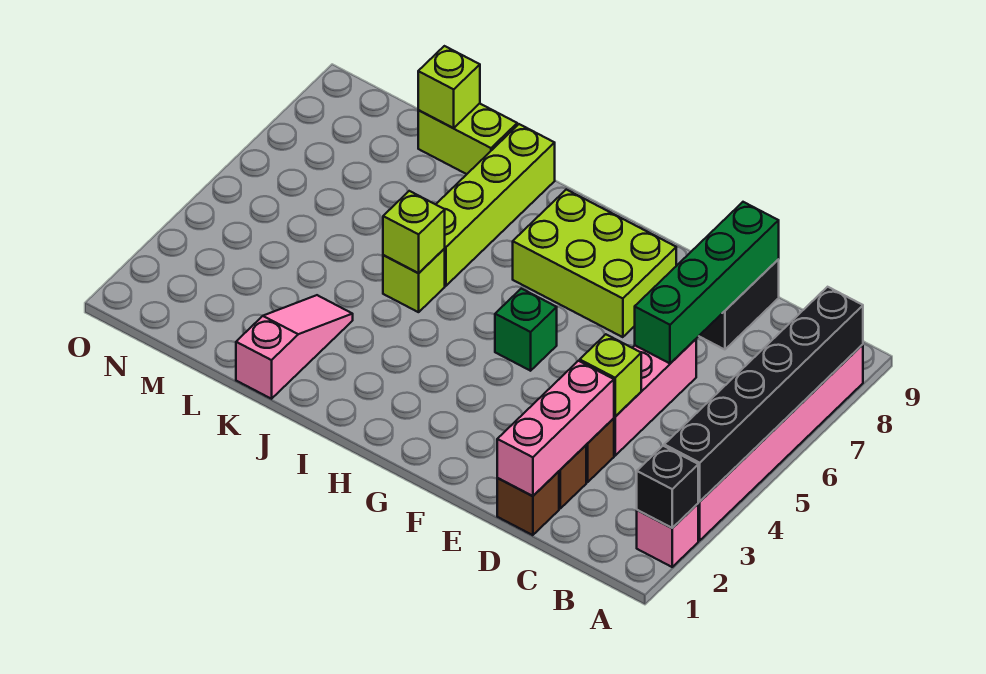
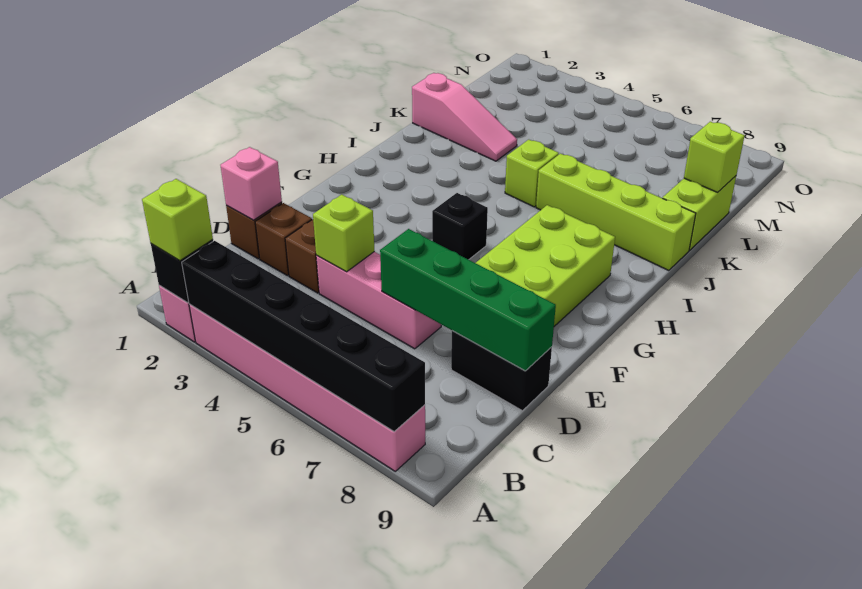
pink 1x3 brick [497,361,614,496] -> pink 1x1 brick [221,147,282,220]
green 1x1 brick [495,289,557,371] -> black 1x1 brick [432,193,488,260]
lime 1x1 brick [383,191,445,273] -> lime 1x1 brick moved to [142,179,213,261]

